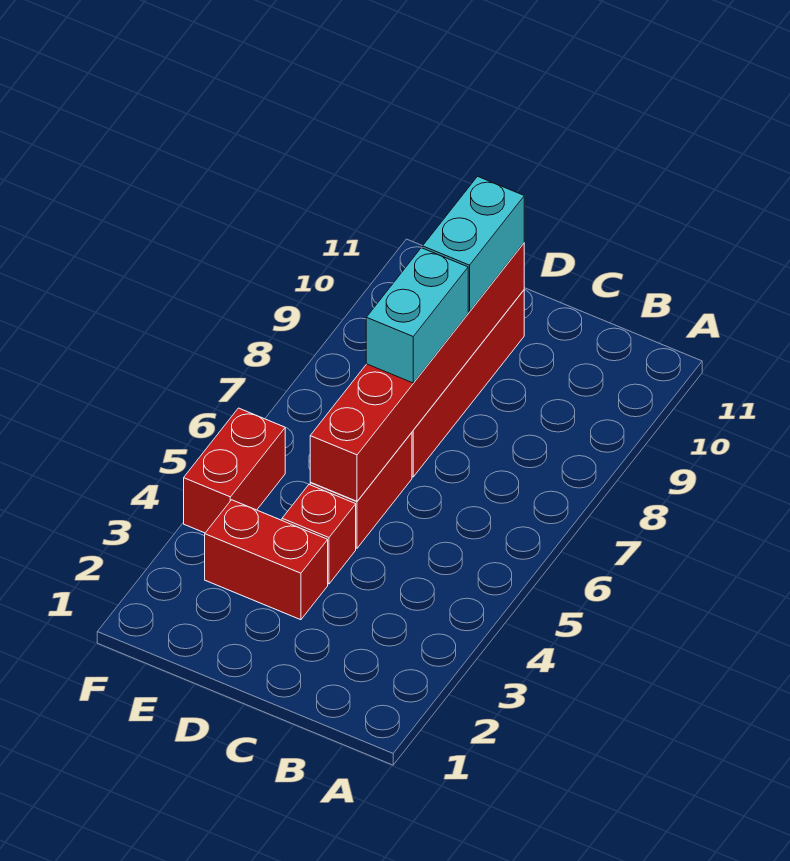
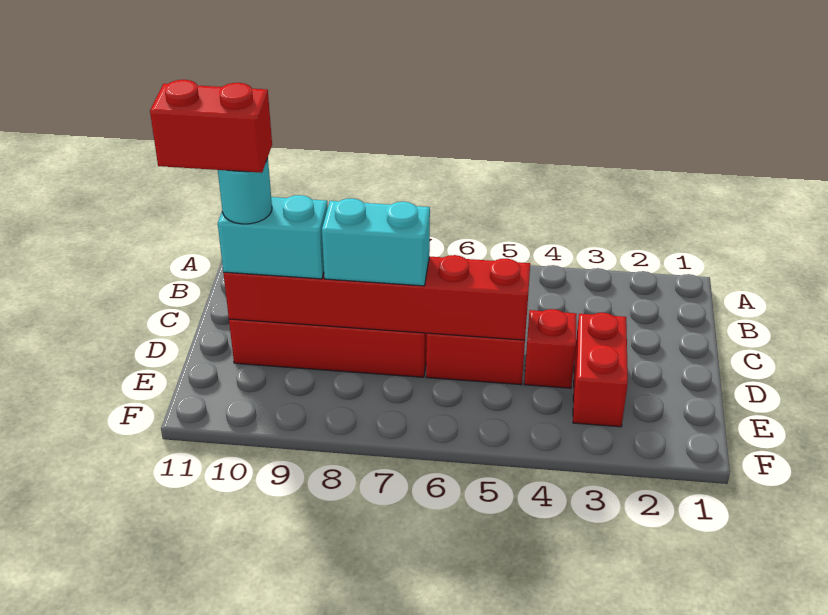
none -> cyan 1x1 round brick [218,158,272,224]
red 1x2 brick [184,408,285,533] -> red 1x2 brick moved to [150,80,272,173]

